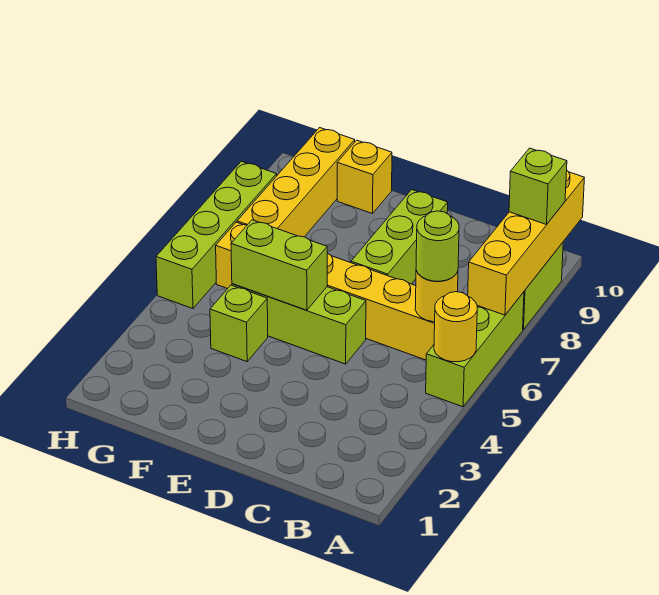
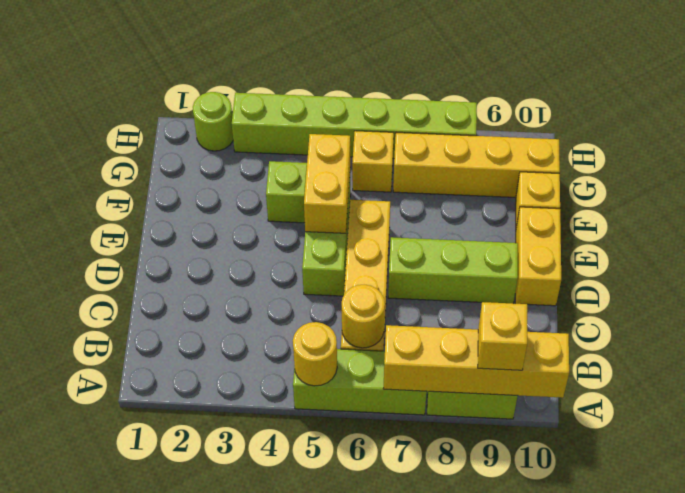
lime 1x1 brick [509,148,567,224] -> yellow 1x1 brick [478,302,527,370]
lime 1x1 round brick [416,211,459,281] -> lime 1x1 round brick moved to [193,92,233,151]
none -> yellow 1x2 brick [515,207,561,306]
lime 1x2 brick [231,220,327,310] -> yellow 1x2 brick [304,134,350,233]
lime 1x4 brick [156,161,277,309] -> lime 1x6 brick [232,93,477,159]

